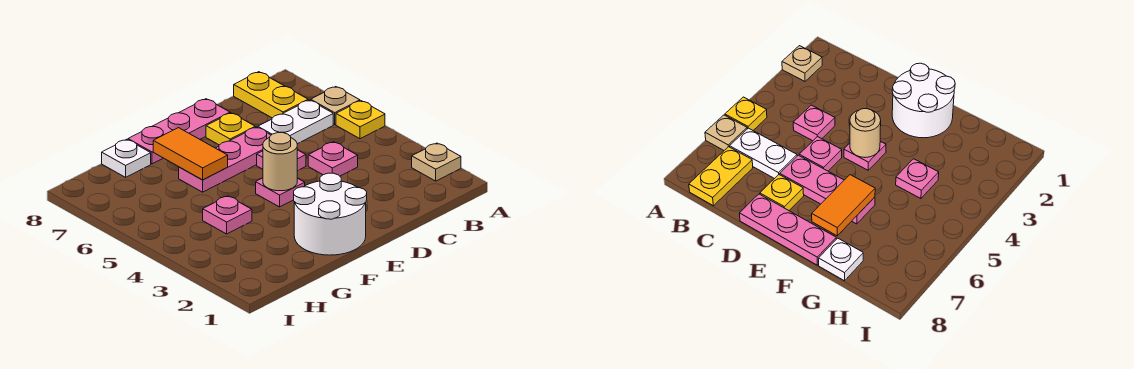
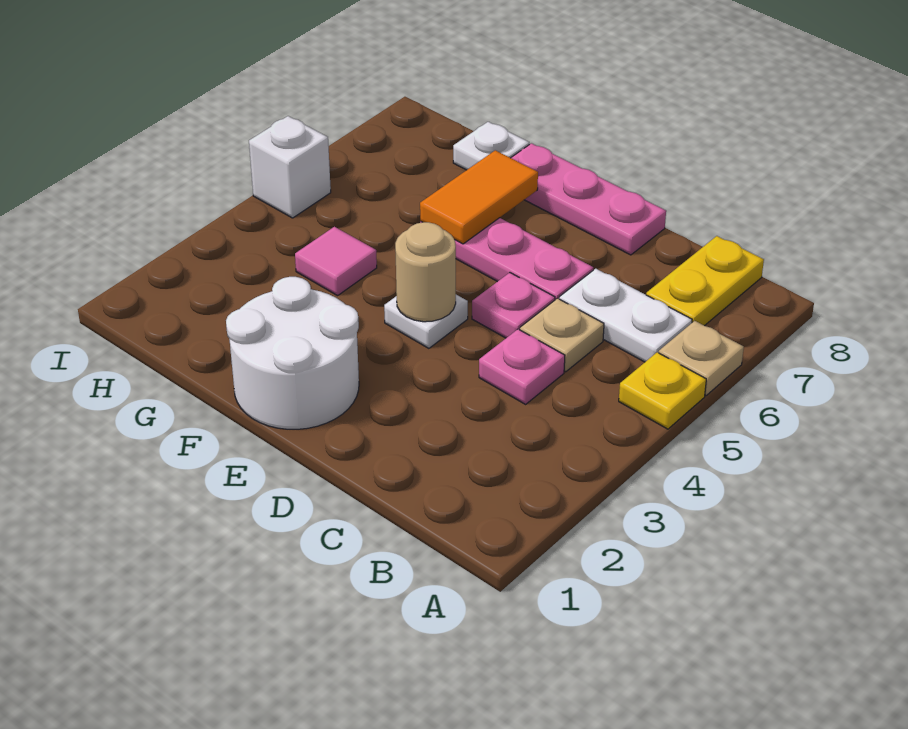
tan 1x1 plate [412,143,461,181] -> tan 1x1 plate moved to [520,298,604,372]
yellow 1x1 plate [206,113,255,145] -> none
pink 1x1 plate [256,178,305,207] -> white 1x1 plate [384,295,468,348]
pink 1x1 plate [203,196,252,234] -> pink 1x1 tile [295,227,377,296]
none -> white 1x1 brick [249,116,331,218]

